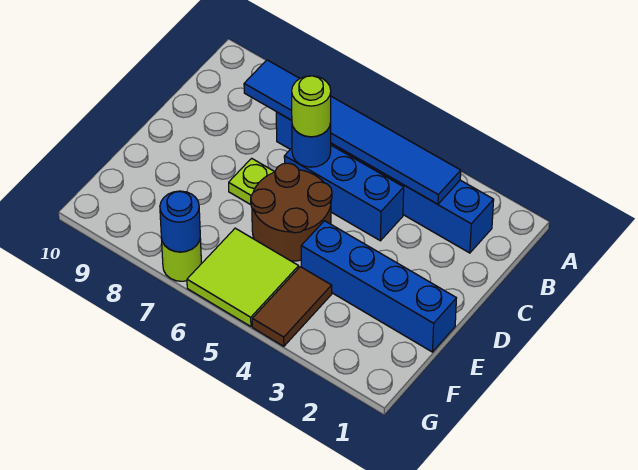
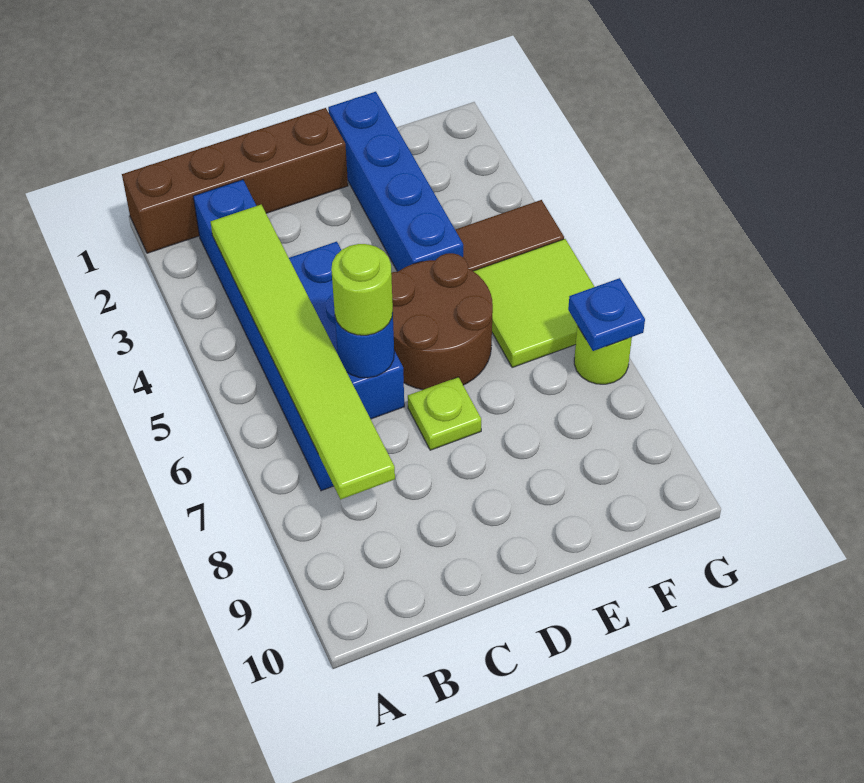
none -> brown 1x4 brick [122,108,348,253]
blue 1x6 tile [244,60,461,204] -> lime 1x6 tile [211,205,395,500]
blue 1x1 round brick [160,191,200,252] -> blue 1x1 plate [568,278,645,351]

